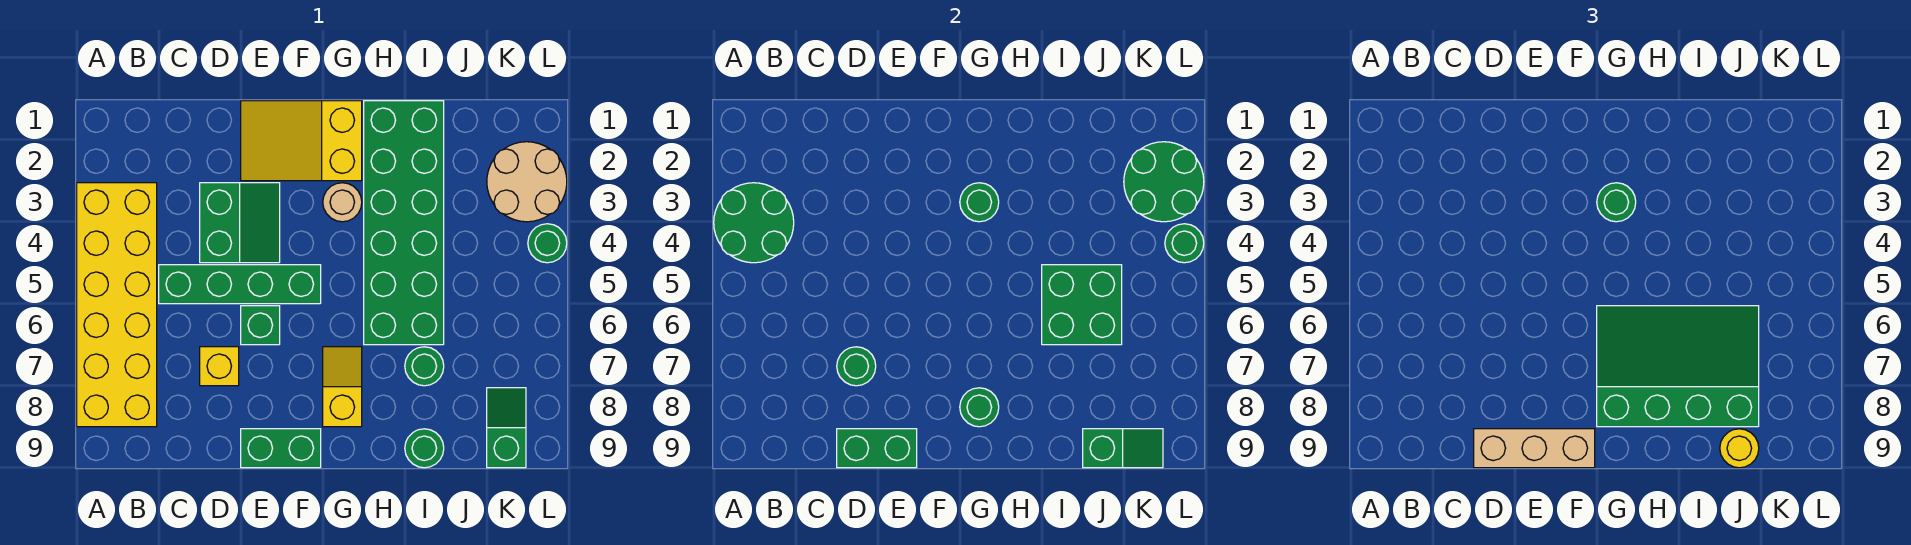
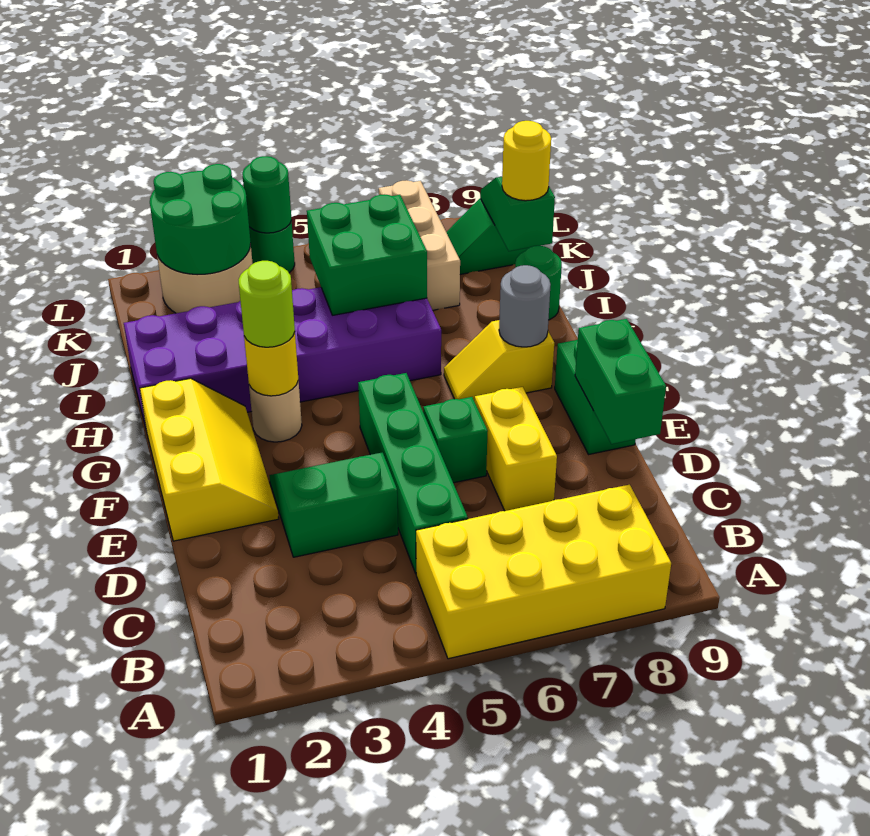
yellow 2x6 brick [77,183,157,427] -> yellow 2x4 brick [416,485,671,659]
green 2x2 round brick [714,183,794,263] -> none
yellow 1x1 brick [200,347,239,386] -> yellow 1x2 brick [475,387,557,511]
green 1x1 round brick [837,347,876,386] -> none
tan 1x3 brick [1474,429,1595,468] -> tan 1x3 brick moved to [379,180,460,310]
yellow 2x3 slope [241,101,362,181] -> yellow 2x3 slope turned to [140,378,279,541]
green 1x1 round brick [960,183,999,222] -> yellow 1x1 round brick [244,332,298,396]
green 1x1 round brick [1597,183,1636,222] -> lime 1x1 round brick [239,261,295,347]
green 3x4 slope [1597,306,1759,427] -> none
green 1x1 round brick [960,388,999,427] -> grey 1x1 round brick [499,265,551,347]
green 2x6 brick [364,101,444,345] -> purple 2x6 brick [124,287,441,428]
green 1x1 round brick [405,347,444,386] -> none

